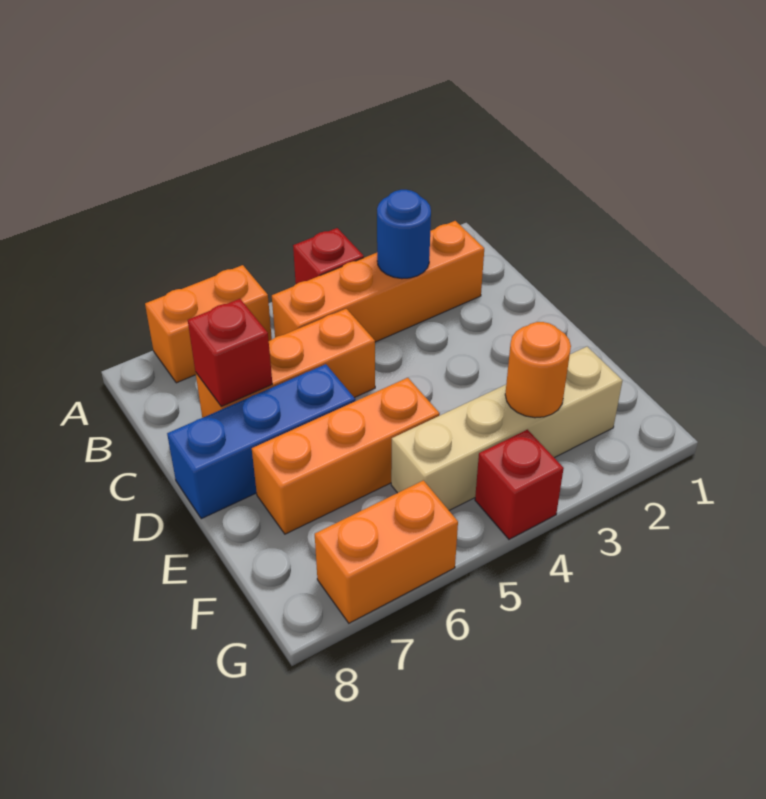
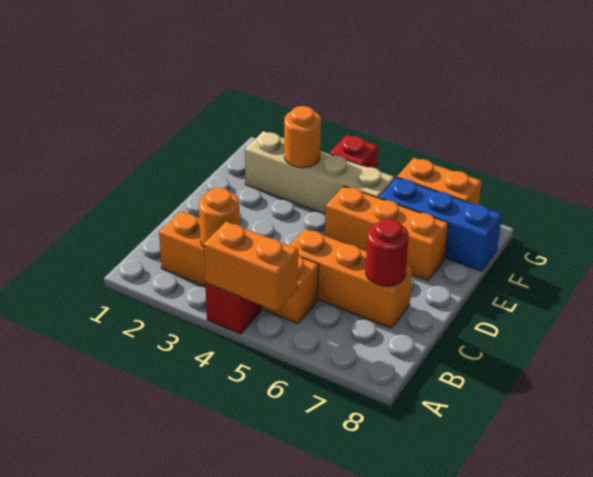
orange 1x2 brick [145,265,272,383] -> orange 1x2 brick moved to [204,222,298,311]
blue 1x1 round brick [377,190,431,279] -> orange 1x1 round brick [199,188,240,247]
red 1x1 brick [188,299,272,406] -> red 1x1 round brick [366,219,409,286]
blue 1x3 brick [167,364,355,519] -> blue 1x3 brick moved to [379,178,502,271]

